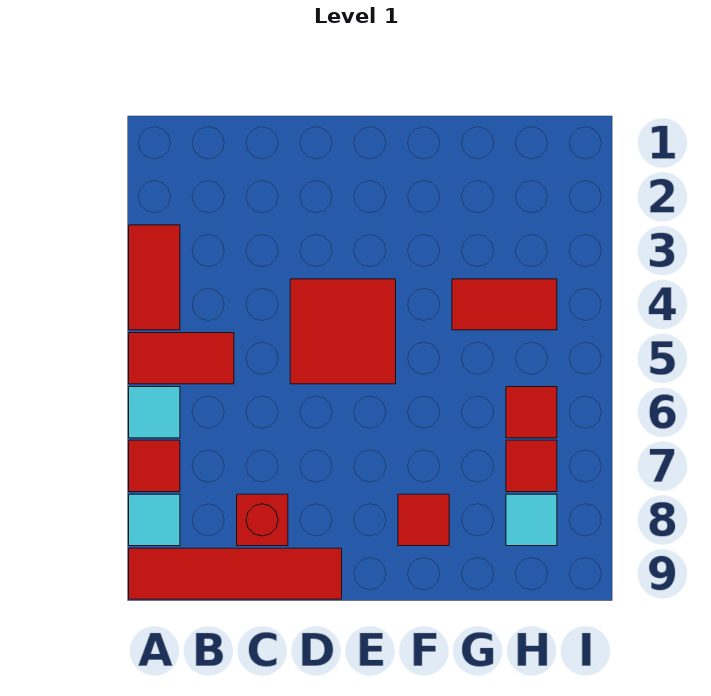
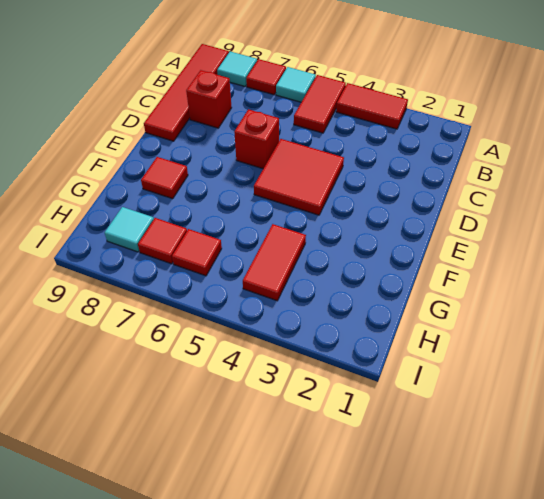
none -> red 1x1 brick [234,109,279,169]

